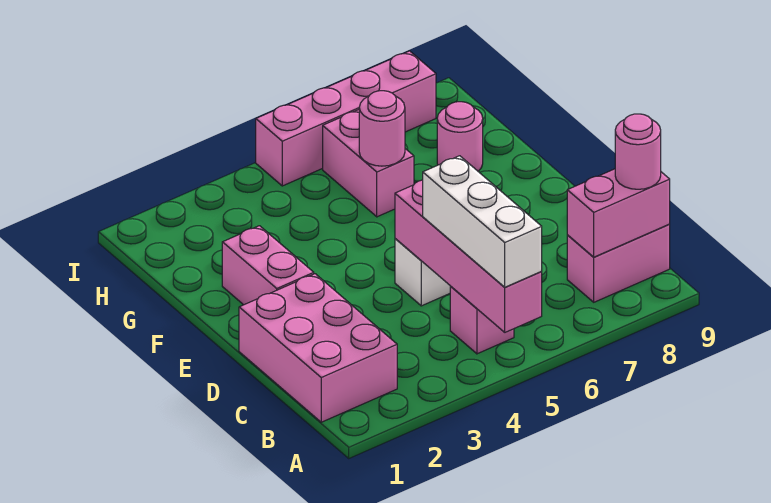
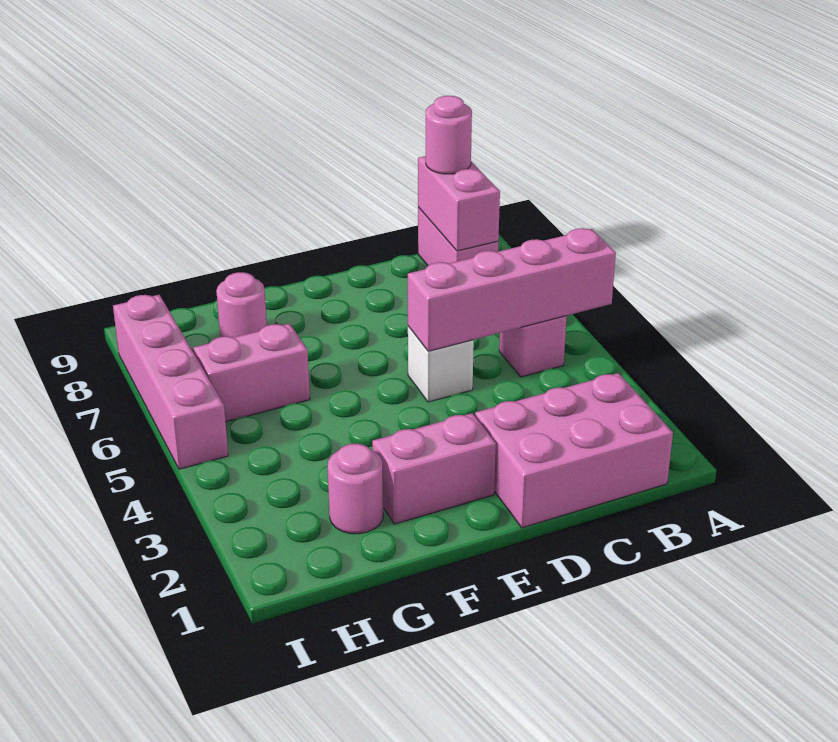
white 1x3 brick [423,156,542,287] -> none
pink 1x1 round brick [359,91,405,166] -> pink 1x1 round brick moved to [328,444,383,534]

